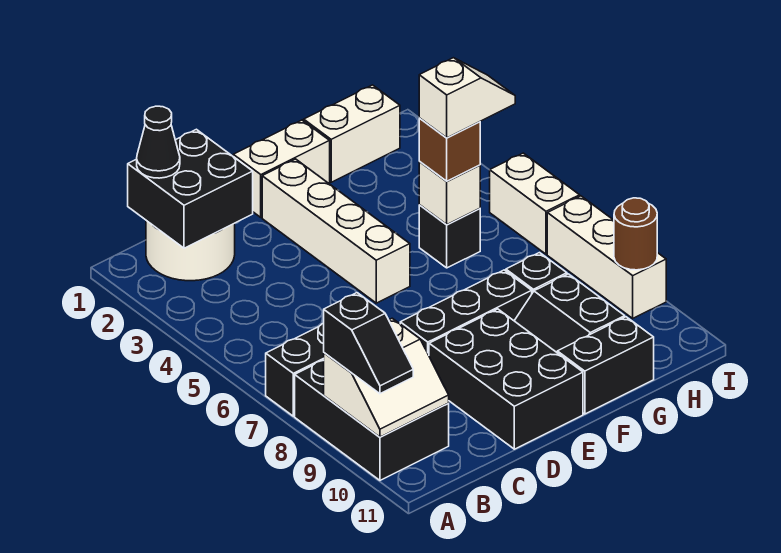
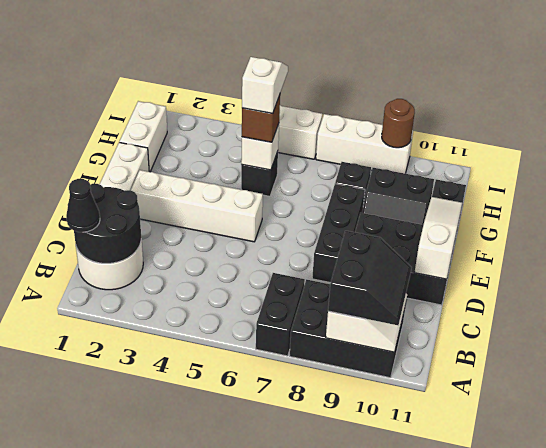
black 1x2 slope [324,293,413,394] -> black 2x2 slope [328,231,411,325]
black 2x2 brick [128,129,253,248] -> black 2x2 round brick [74,184,141,263]
none -> white 1x3 slope [415,197,462,279]

